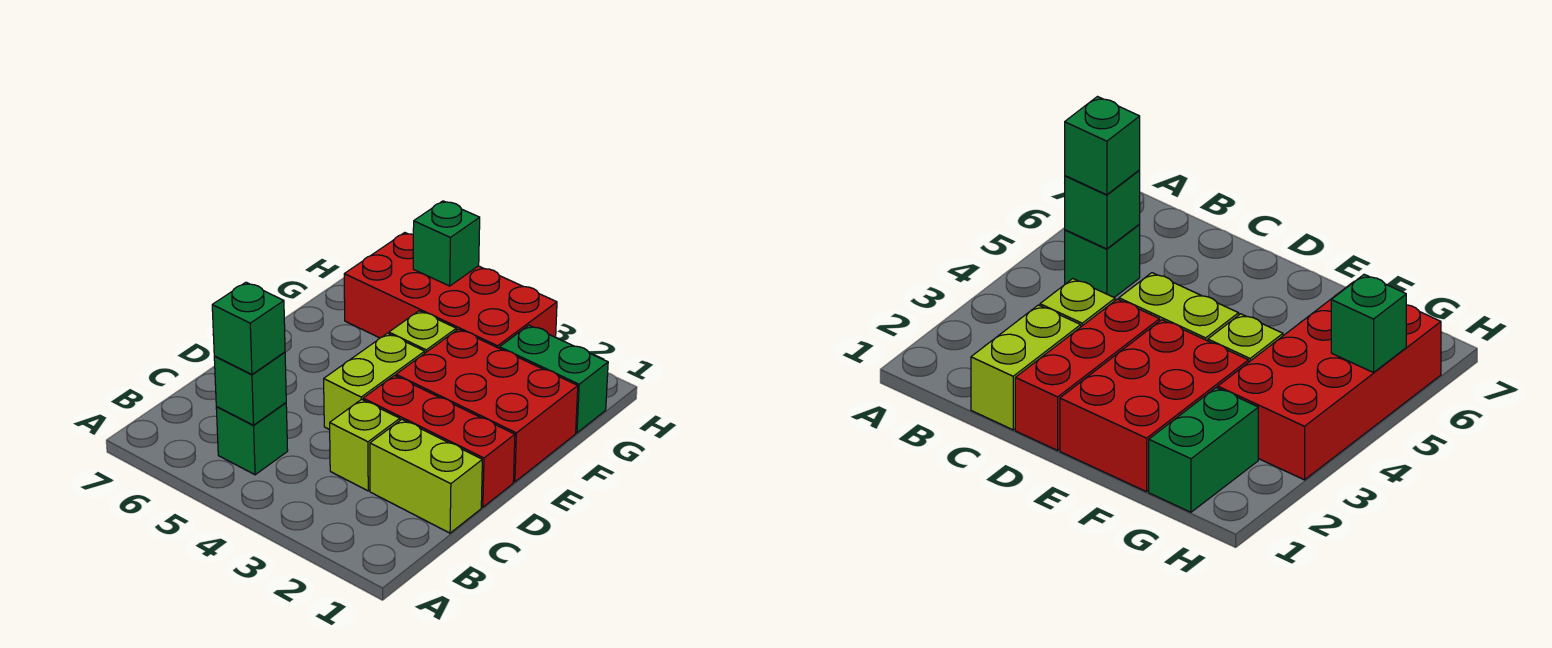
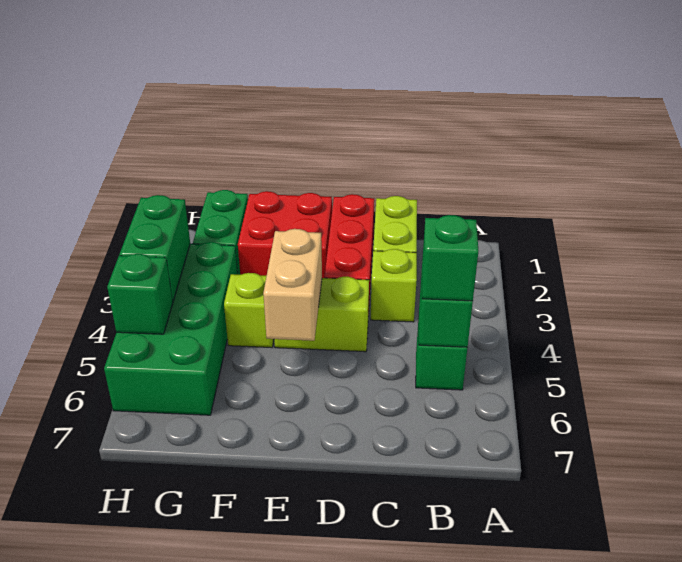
red 2x3 brick [396,329,578,482] -> red 2x2 brick [238,191,332,278]
none -> tan 1x2 brick [263,229,322,341]
red 2x4 brick [344,233,557,348] -> green 2x4 brick [104,242,238,415]
none -> green 1x2 brick [120,195,190,300]

